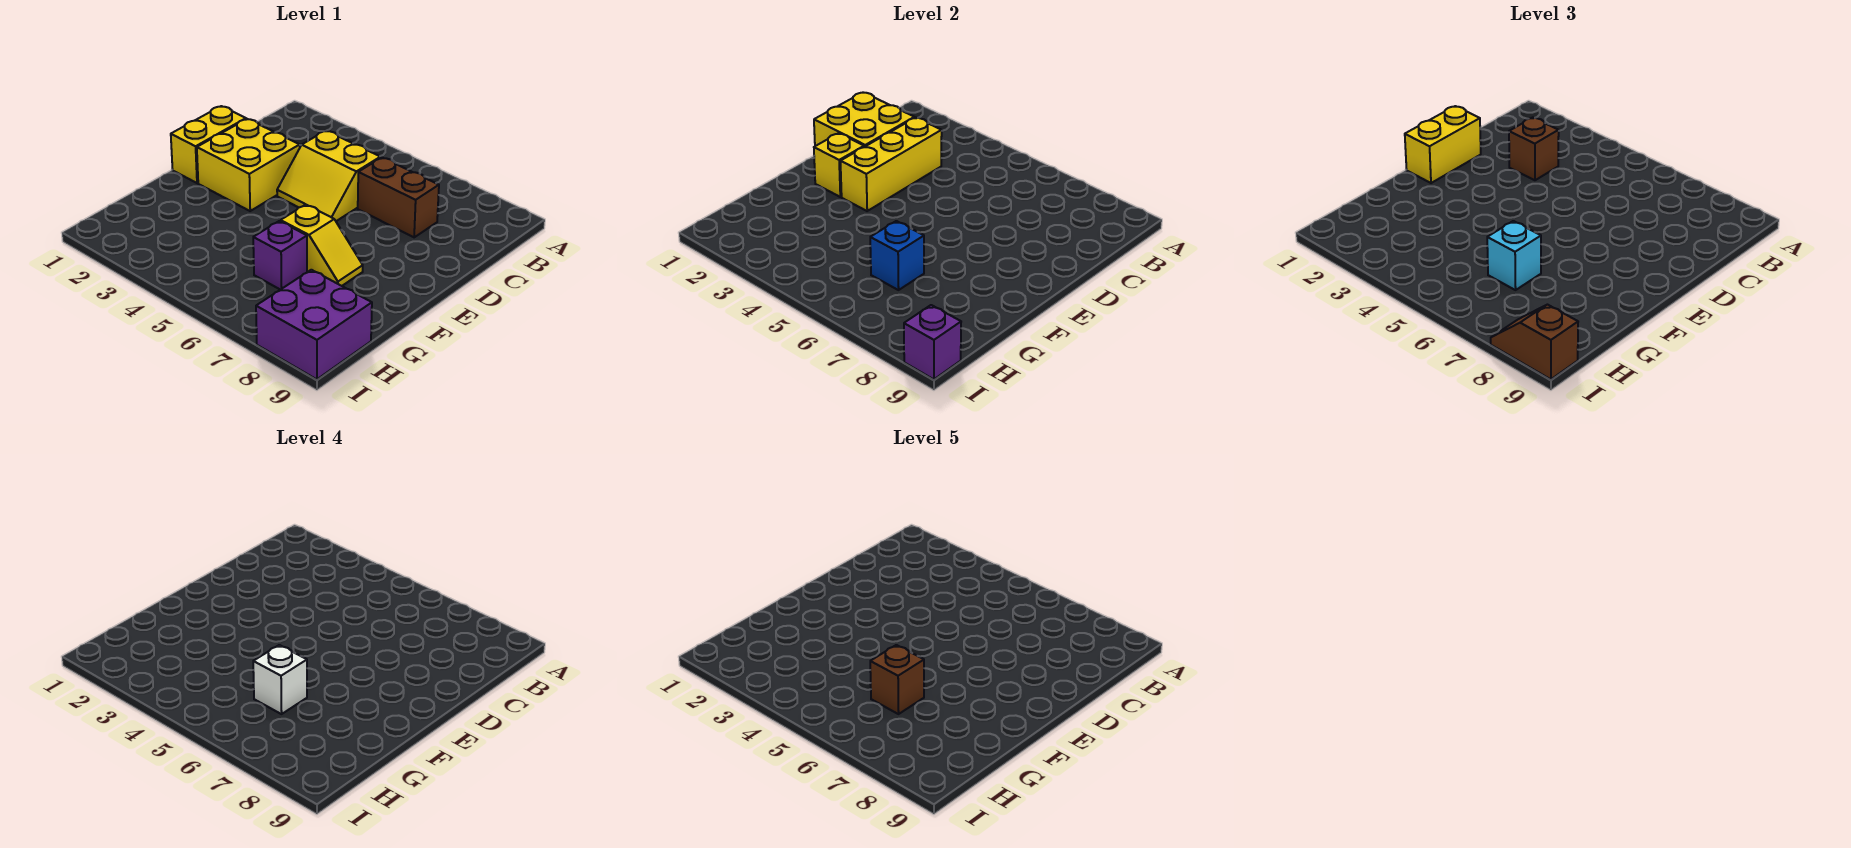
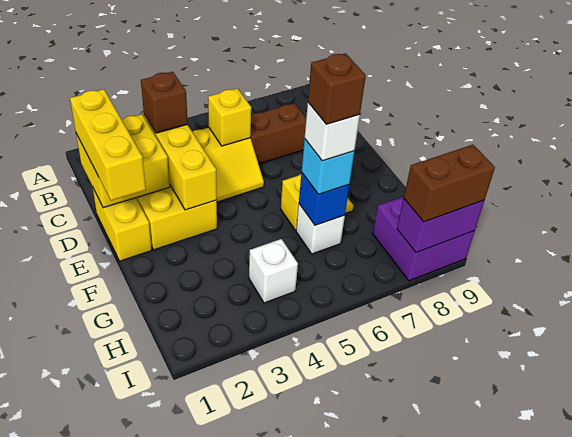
yellow 1x2 brick [1405,106,1481,183] -> yellow 1x3 brick [70,89,146,200]
yellow 1x1 brick [814,133,864,197] -> yellow 1x1 brick moved to [208,88,251,146]
purple 1x1 brick [253,221,307,290] -> white 1x1 brick [296,204,345,254]
none -> white 1x1 brick [249,239,298,303]
brown 1x2 slope [1491,305,1578,379] -> brown 1x2 brick [404,145,495,222]
purple 1x1 brick [904,305,961,379] -> purple 1x2 brick [397,199,484,253]

